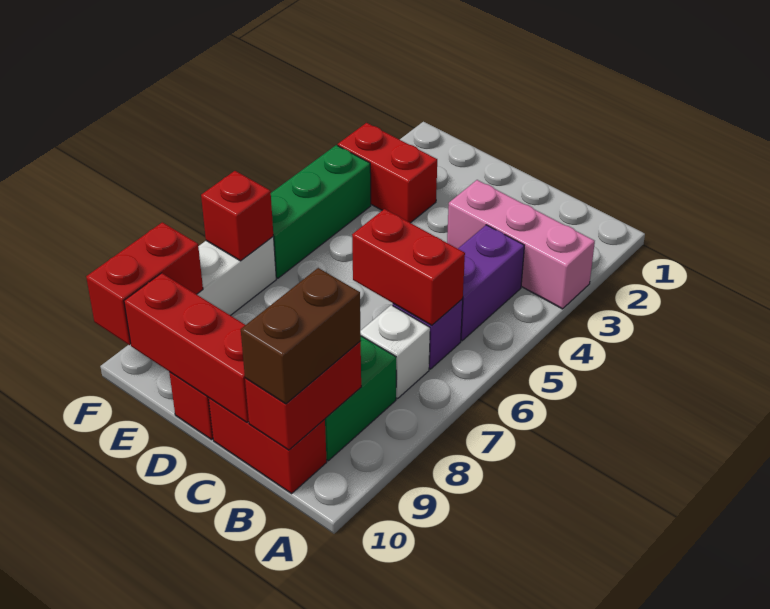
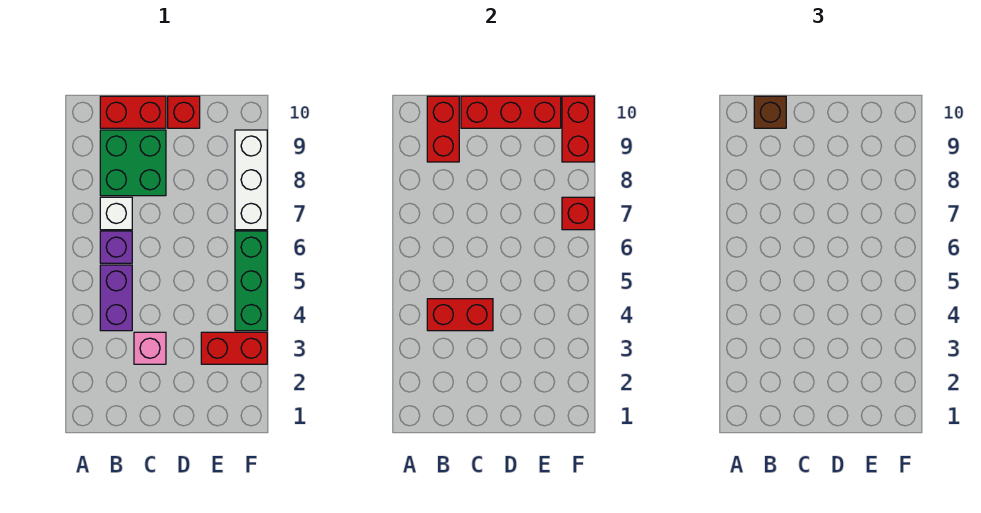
pink 1x3 brick [447,180,595,309] -> pink 1x1 brick [134,332,166,364]
red 1x2 brick [352,209,465,325] -> red 1x2 brick moved to [427,299,493,331]
brown 1x2 brick [241,268,361,404] -> brown 1x1 brick [754,96,786,128]

